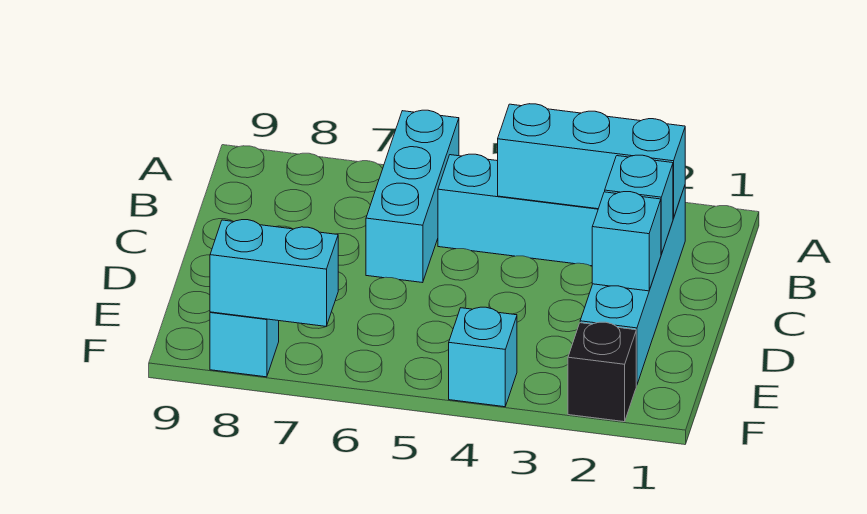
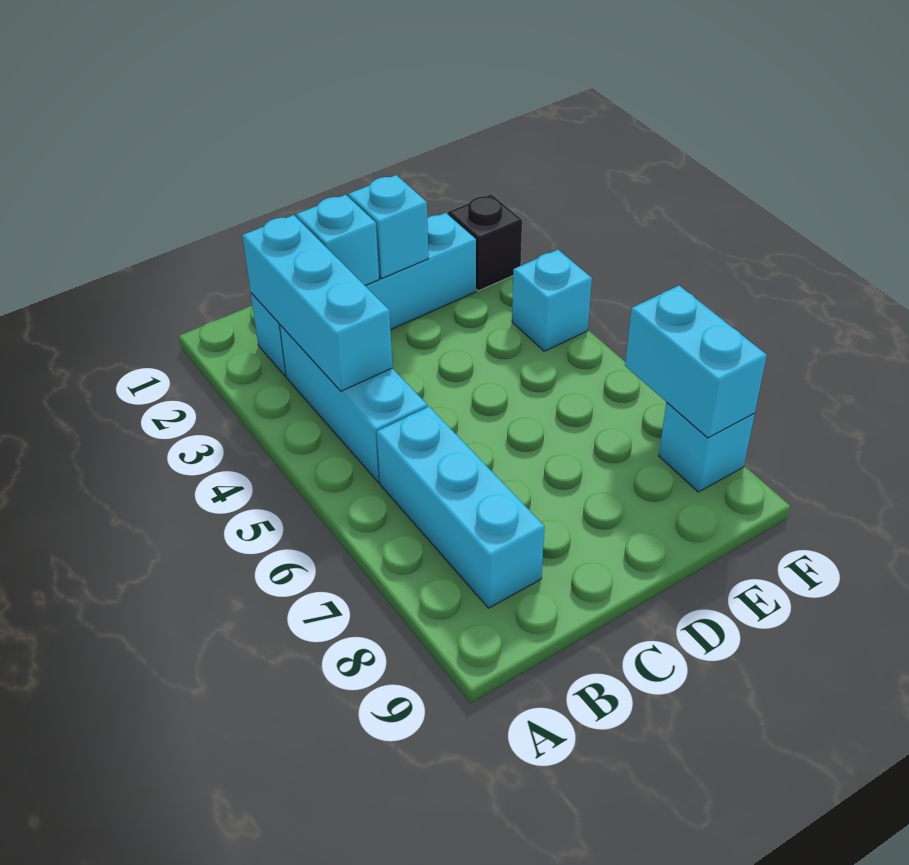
cyan 1x3 brick [366,110,459,283] -> cyan 1x3 brick turned to [377,407,545,608]

